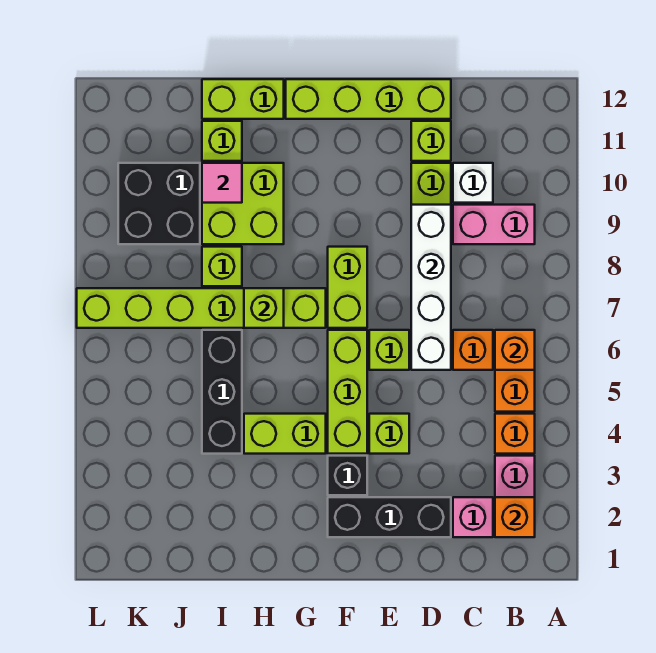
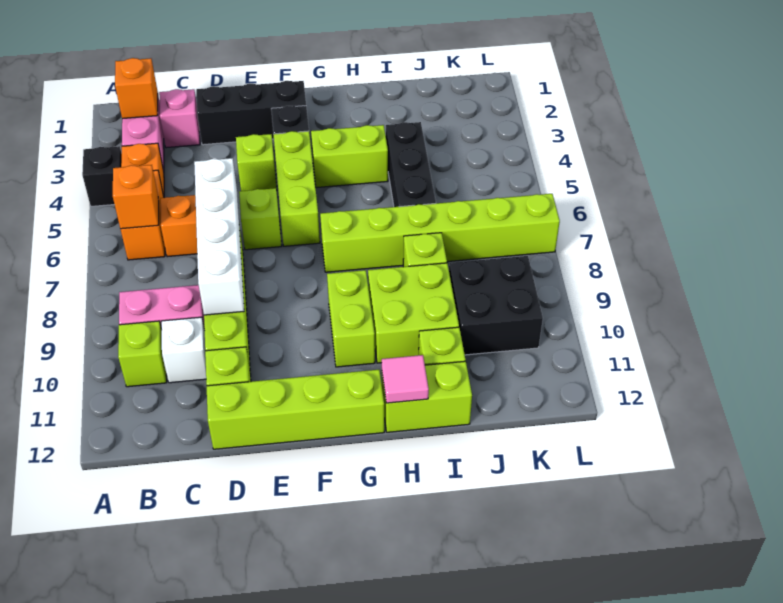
none -> black 1x1 brick [82,146,122,206]
lime 1x2 brick [328,247,367,328] -> lime 1x2 brick moved to [327,270,375,367]
lime 1x1 brick [244,288,284,328] -> lime 1x1 brick moved to [118,321,167,387]
pink 1x1 tile [202,163,242,203] -> pink 1x1 tile moved to [382,355,429,403]

